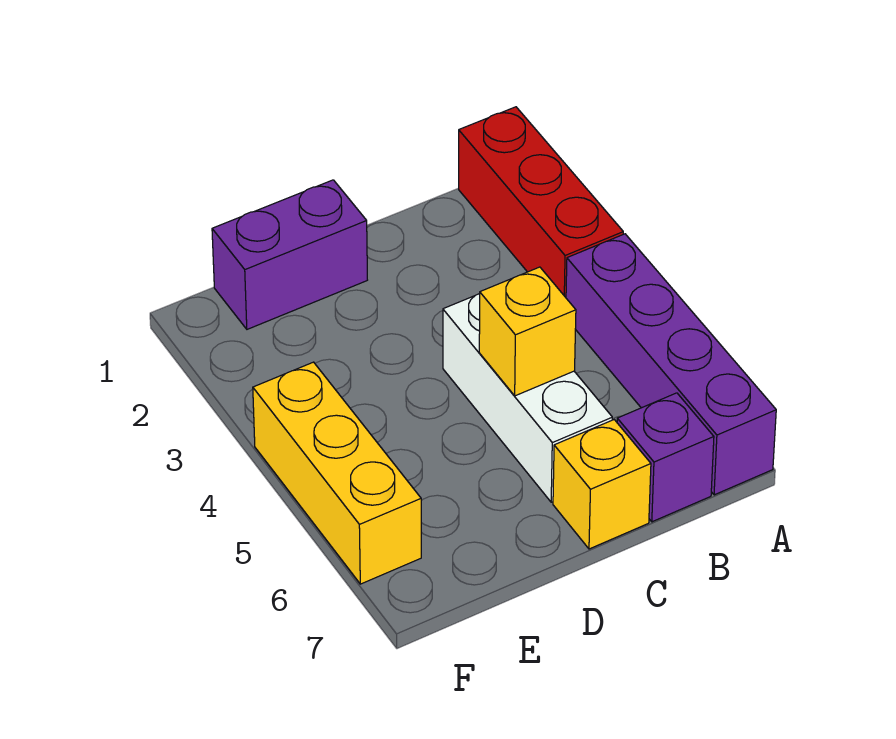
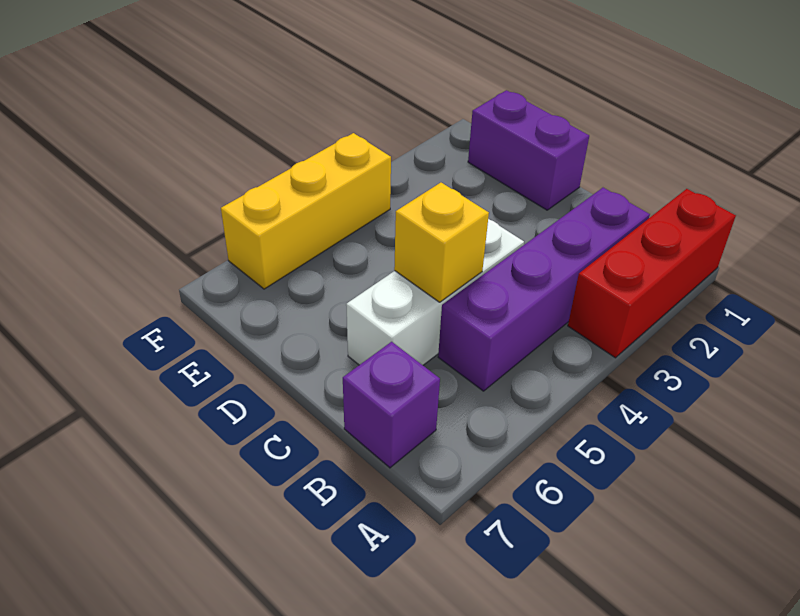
purple 1x4 brick [566,234,776,495] -> purple 1x4 brick moved to [438,188,650,391]
yellow 1x1 brick [553,420,651,549] -> none

